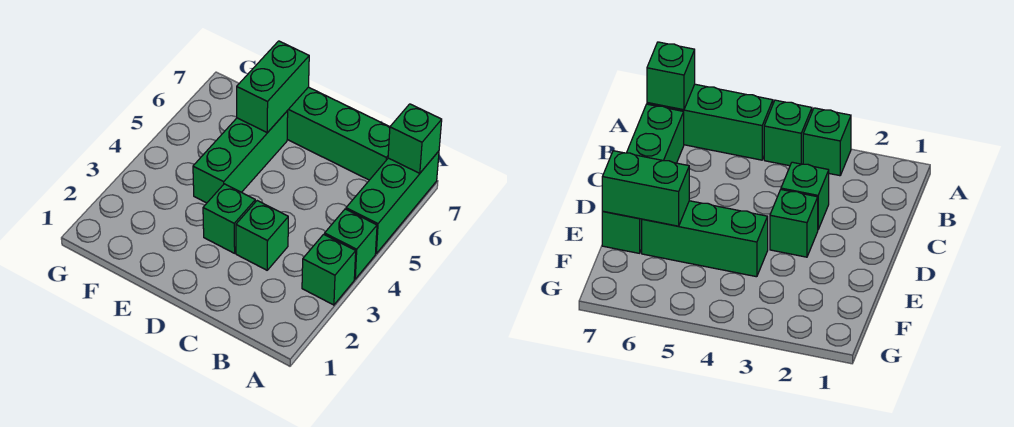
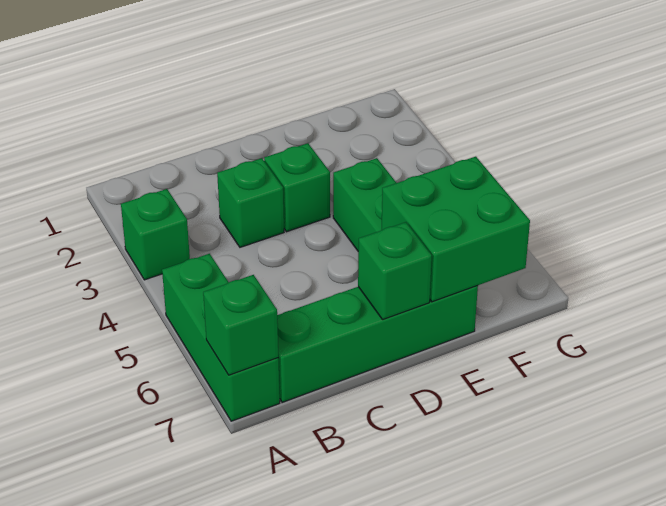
green 1x1 brick [325,209,377,279] -> green 1x1 brick moved to [358,222,432,320]
green 1x2 brick [237,41,309,133] -> green 2x2 brick [382,157,530,302]

